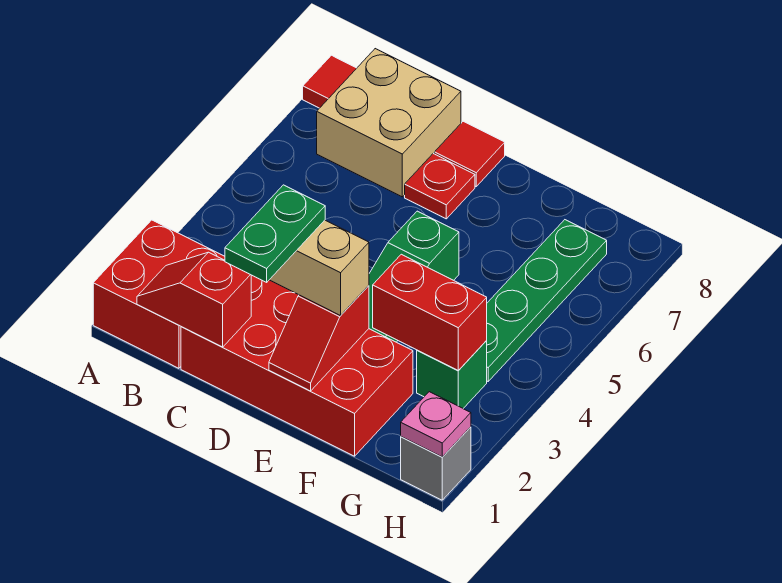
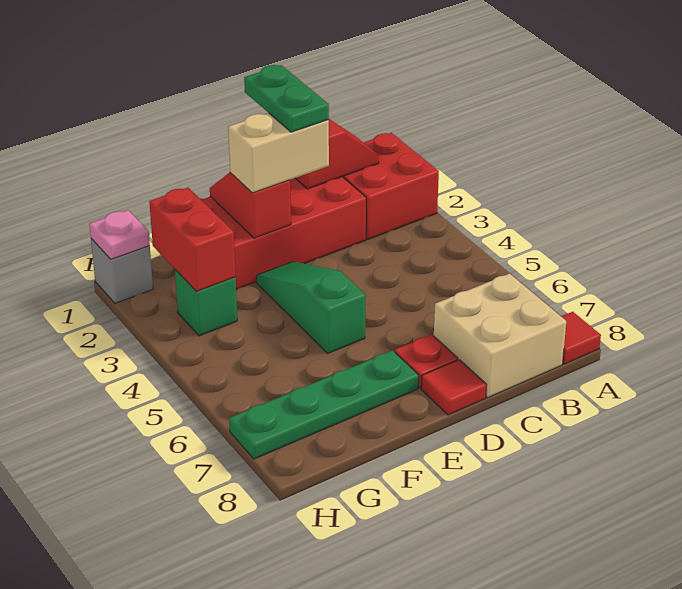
red 1x2 brick [373,254,487,371] -> red 1x2 brick turned to [149,188,236,291]
green 1x4 plate [486,220,607,381] -> green 1x4 plate turned to [229,350,419,459]

